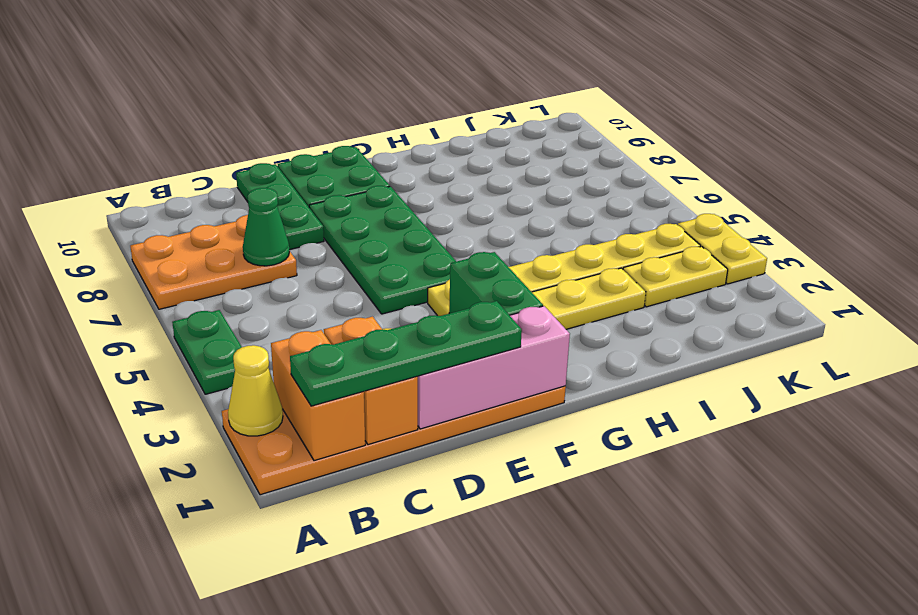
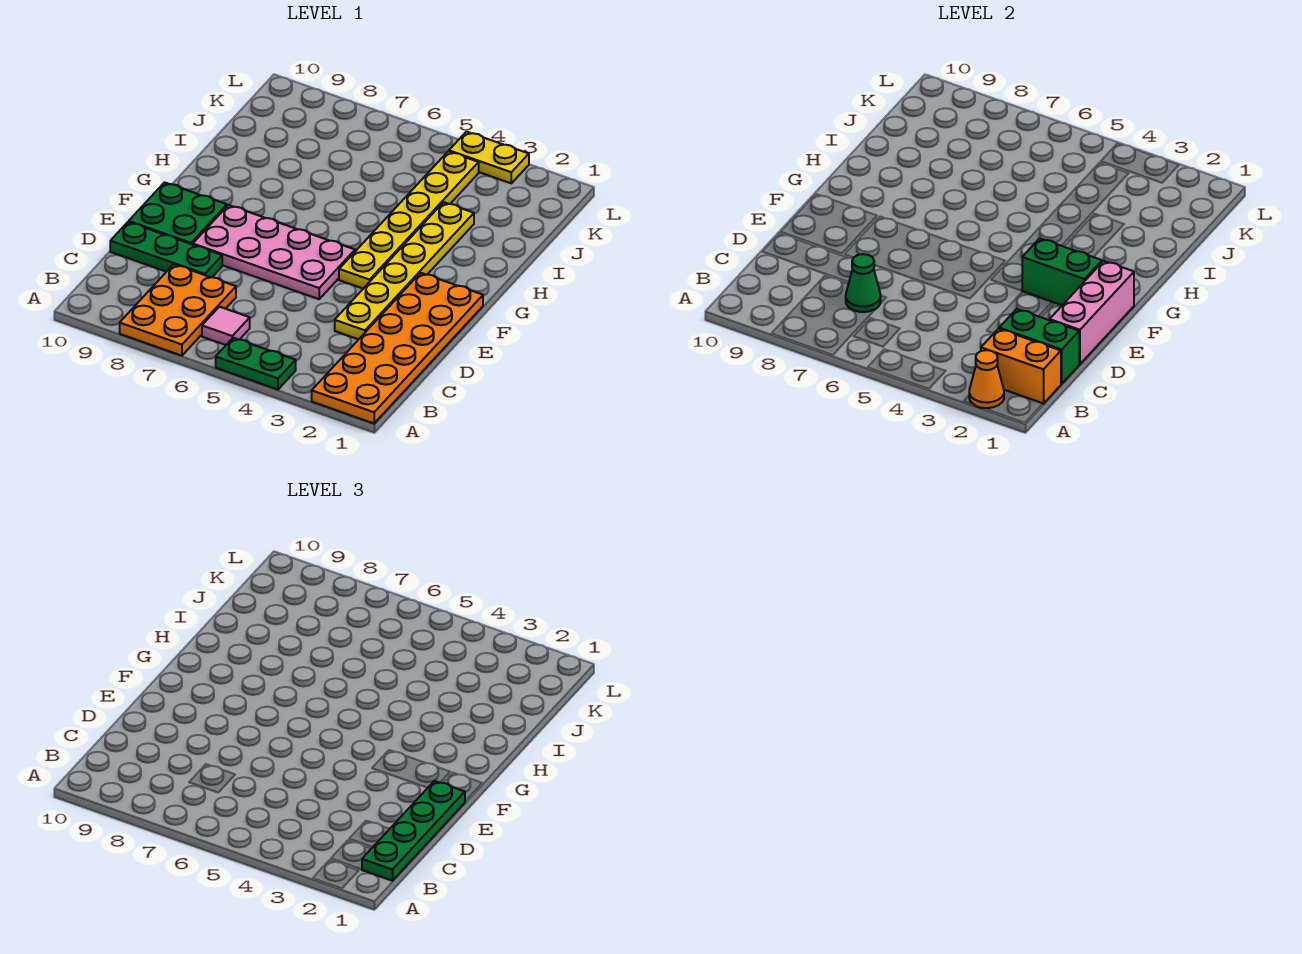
yellow 1x1 cone [228,345,283,436] -> orange 1x1 cone [969,350,1004,408]
none -> pink 1x1 tile [202,307,250,345]
orange 1x2 brick [324,317,418,445] -> green 1x2 brick [999,309,1079,384]
green 2x4 plate [309,186,456,314] -> pink 2x4 plate [193,205,355,299]
yellow 1x2 plate [623,247,728,307] -> none

